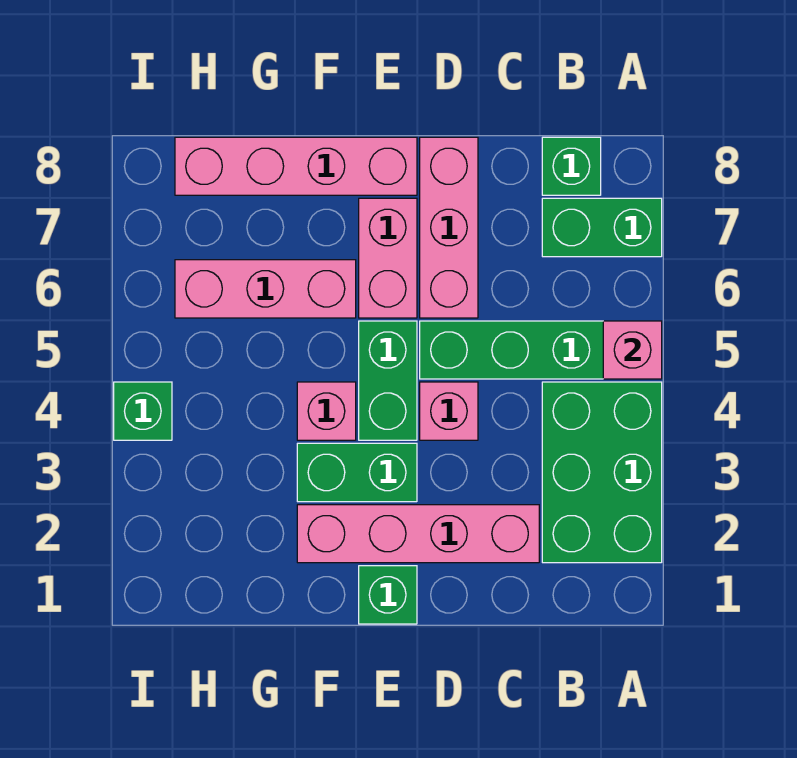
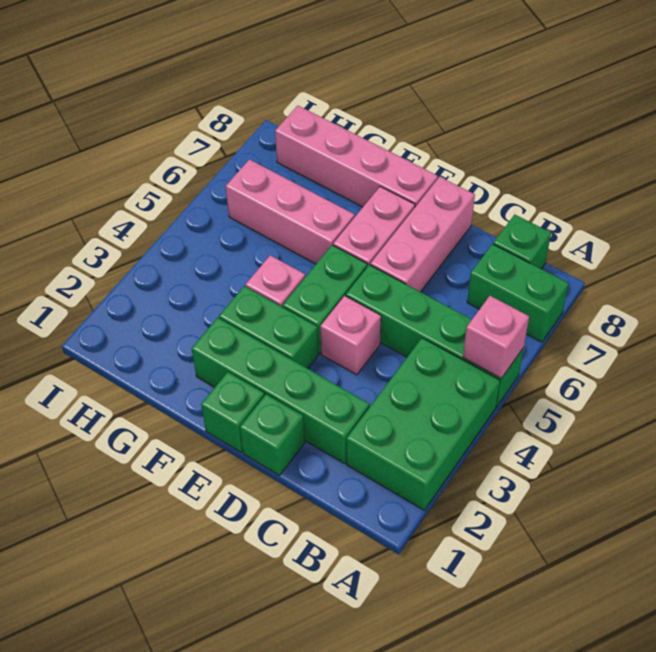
pink 1x4 brick [297,505,539,563] -> green 1x4 brick [192,317,370,464]
green 1x1 brick [114,382,172,440] -> green 1x1 brick moved to [240,394,305,475]

